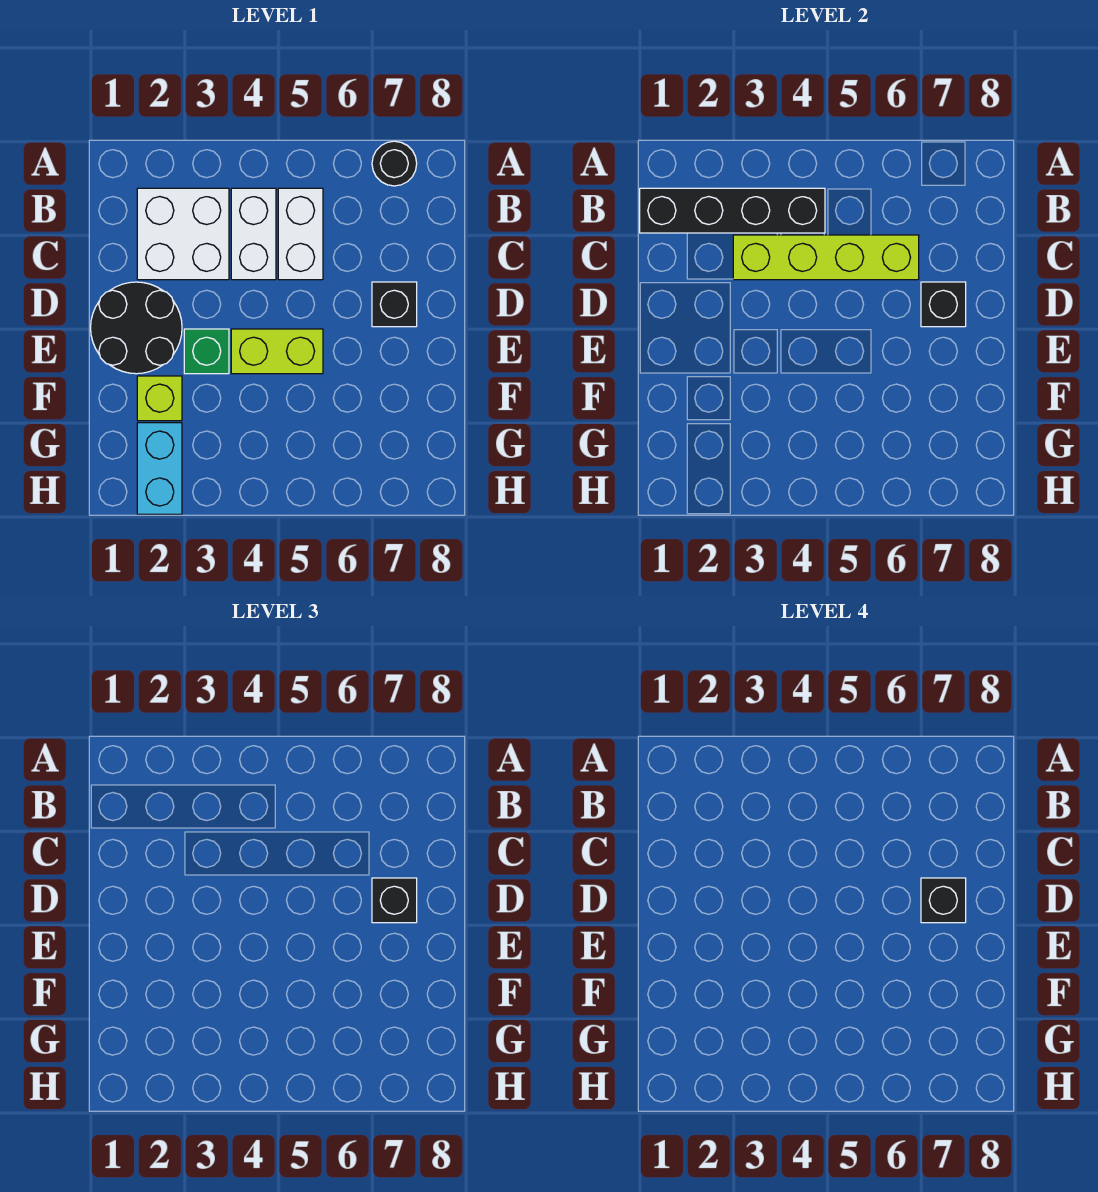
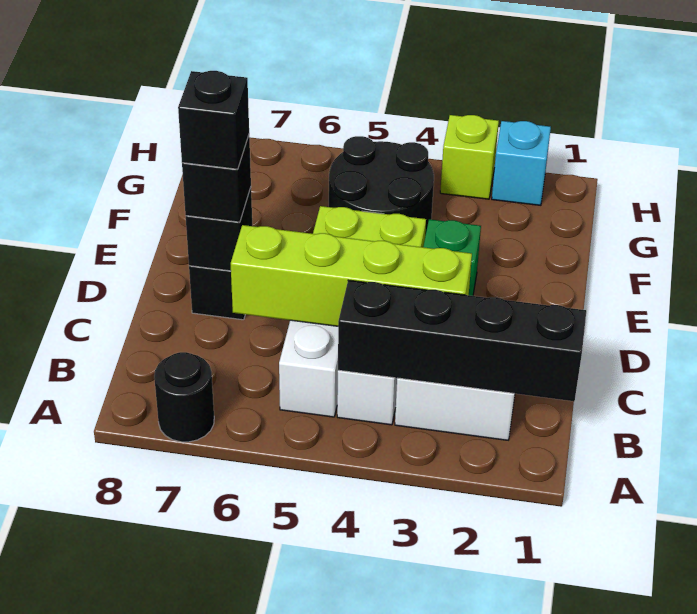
black 2x2 round brick [91,282,182,374] -> black 2x2 round brick moved to [329,136,434,236]
lime 1x1 brick [137,376,182,421] -> lime 1x1 brick moved to [440,115,499,199]
cyan 1x2 brick [137,423,182,514] -> cyan 1x1 brick [492,121,551,205]

